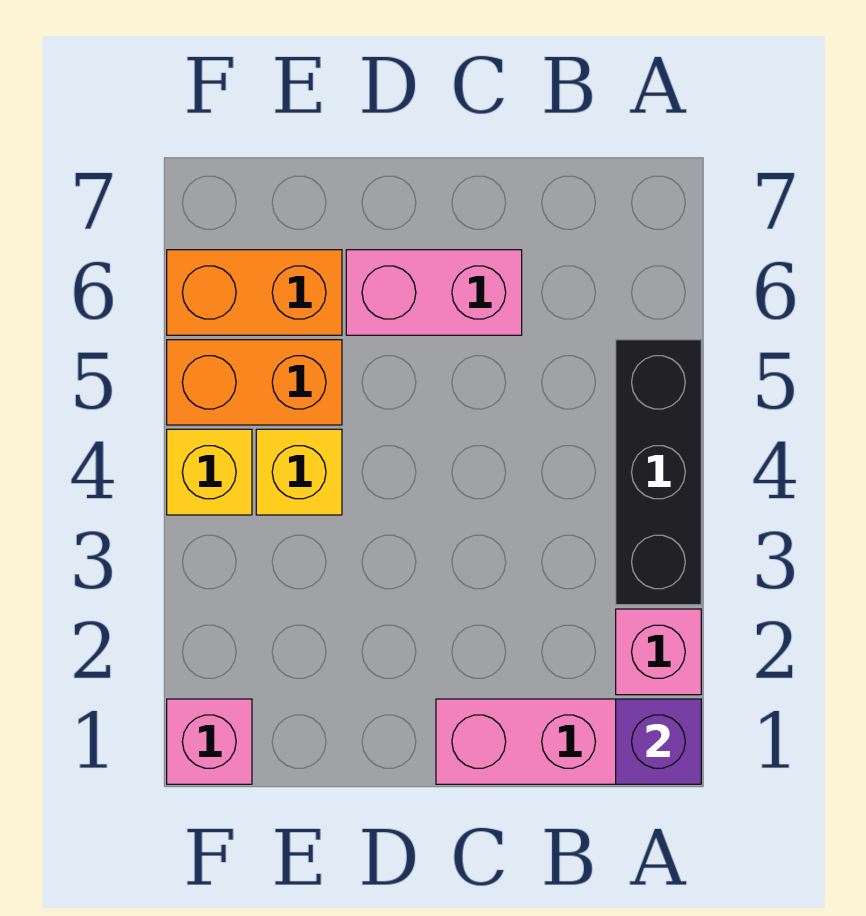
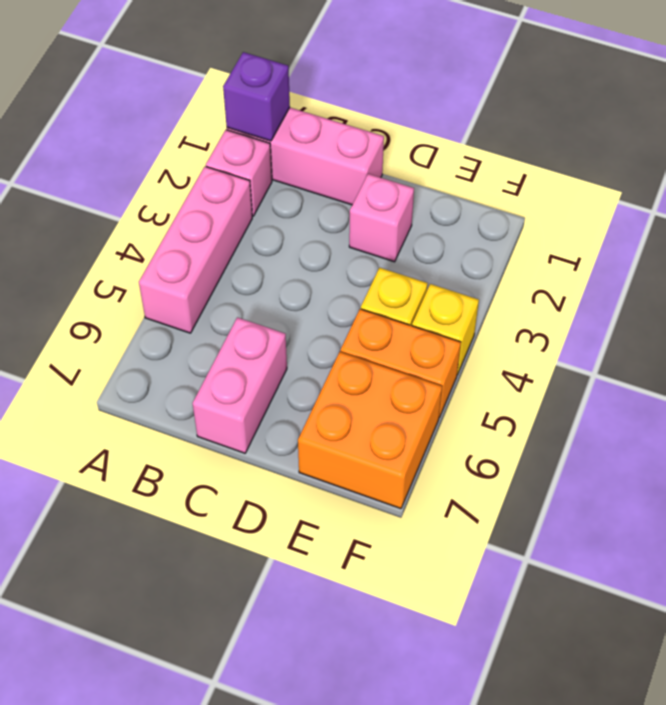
black 1x3 brick [616,340,701,605] -> pink 1x3 brick [139,166,252,333]
pink 1x2 brick [346,250,522,335] -> pink 1x2 brick turned to [193,317,287,453]
orange 1x2 brick [167,250,342,335] -> orange 2x2 brick [298,352,442,509]
pink 1x1 brick [167,699,252,784] -> pink 1x1 brick moved to [349,174,414,262]

